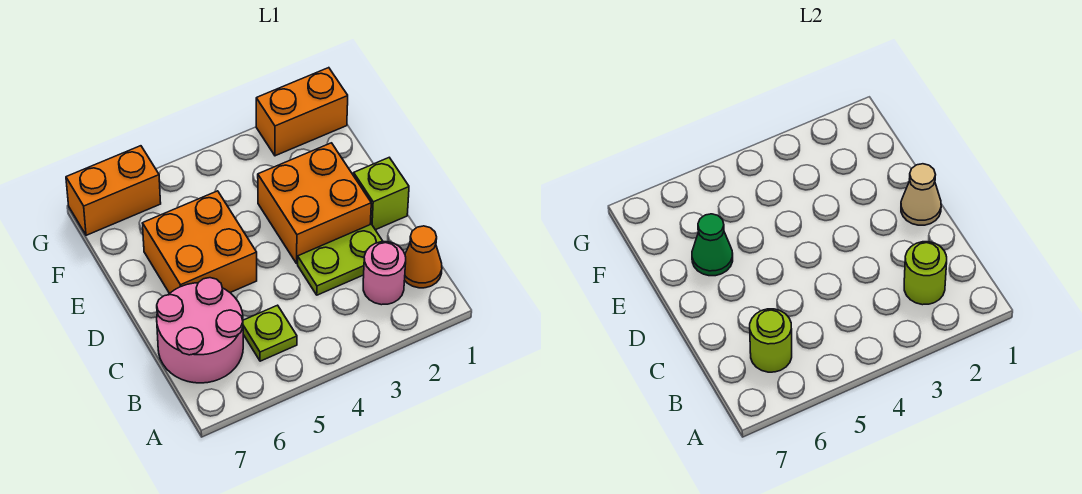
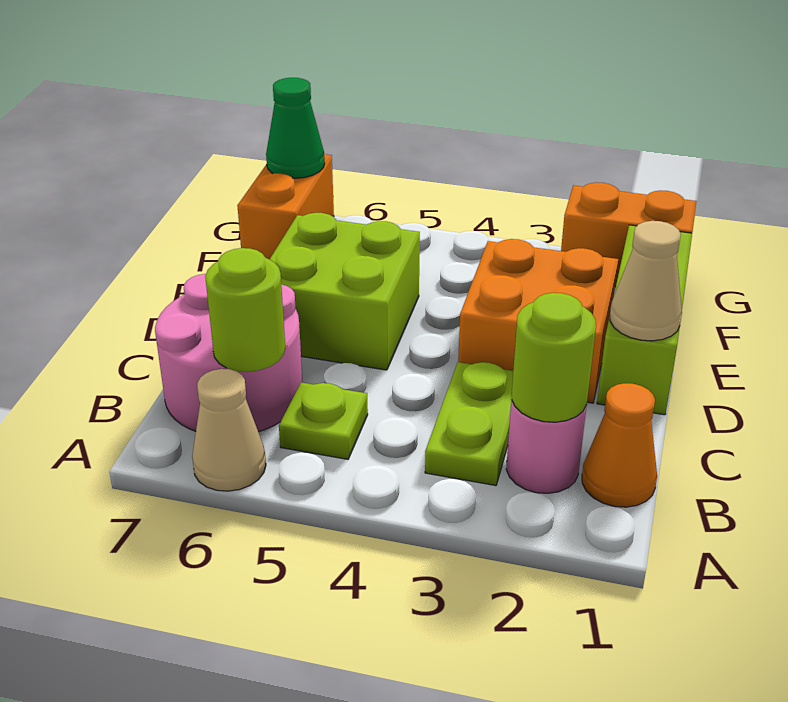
none -> tan 1x1 cone [192,369,266,491]
lime 1x2 plate [298,224,383,295] -> lime 1x2 plate turned to [425,362,513,486]
lime 1x1 brick [354,158,409,230] -> lime 1x3 brick [597,225,692,415]
orange 2x2 brick [142,191,257,293] -> lime 2x2 brick [270,213,420,370]
green 1x1 cone [692,214,733,276] -> green 1x1 cone moved to [266,78,325,178]
orange 1x2 brick [66,146,161,235] -> orange 1x2 brick turned to [237,154,334,259]

